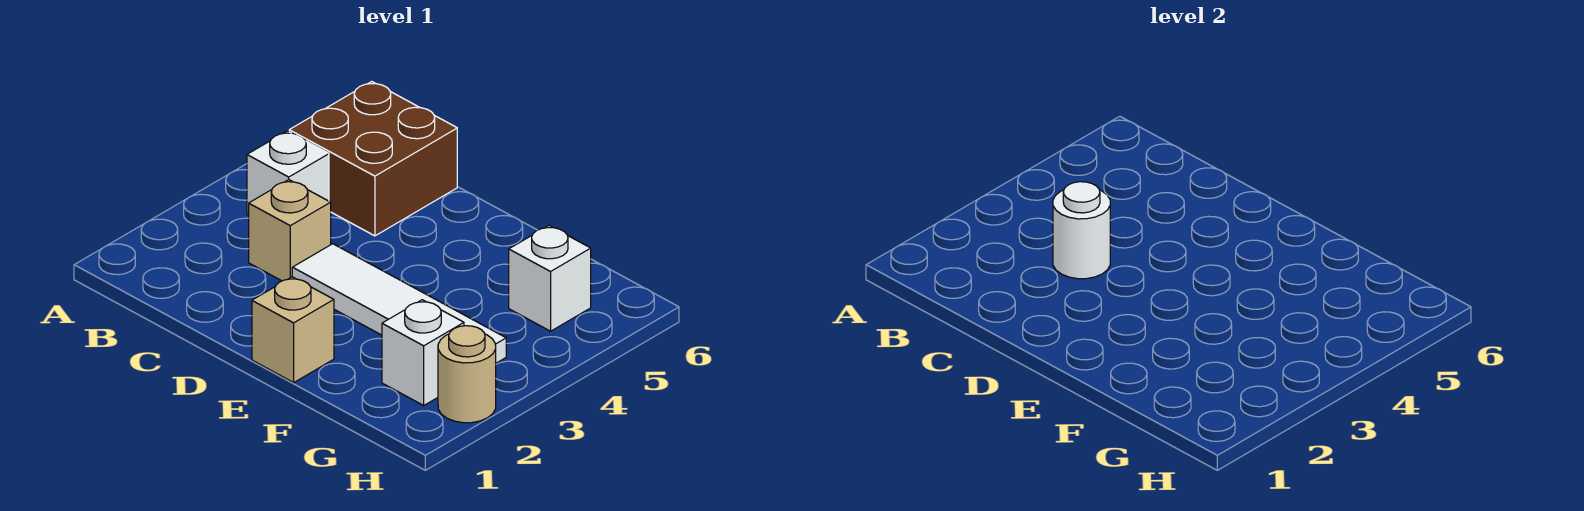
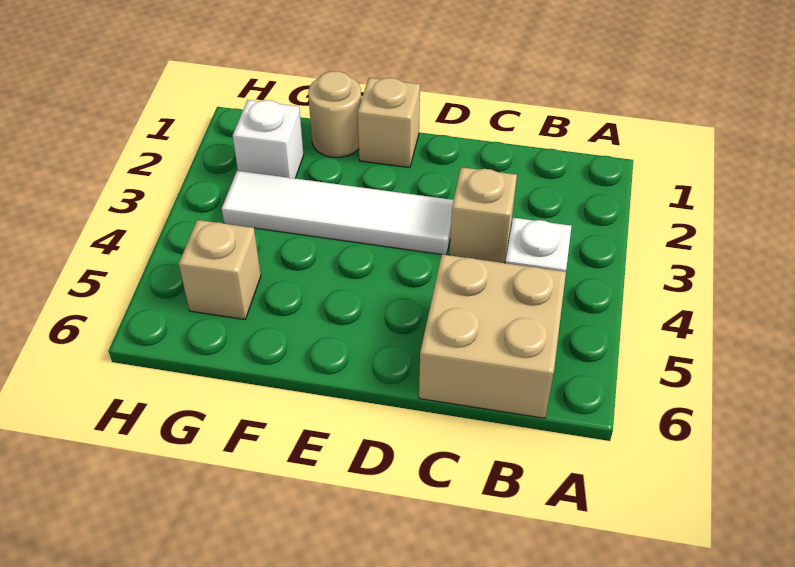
brown 2x2 brick [289,82,457,236] -> tan 2x2 brick [419,254,566,418]
white 1x1 round brick [1053,182,1110,279] -> none
white 1x1 brick [509,226,591,331] -> tan 1x1 brick [179,220,261,319]
tan 1x1 round brick [438,326,496,423] -> tan 1x1 round brick moved to [308,71,361,157]

